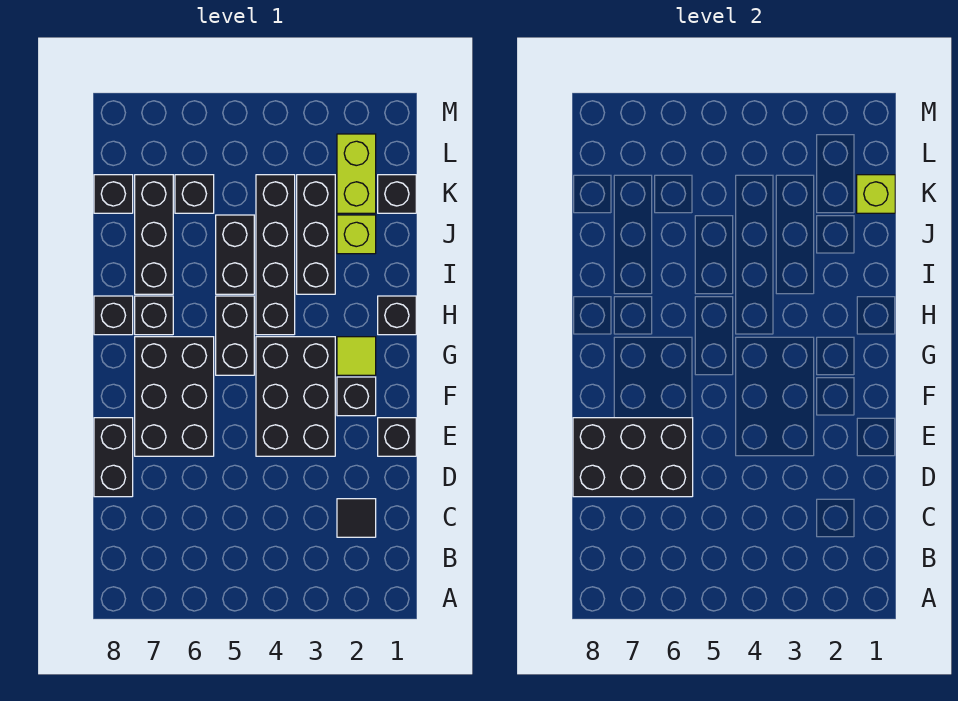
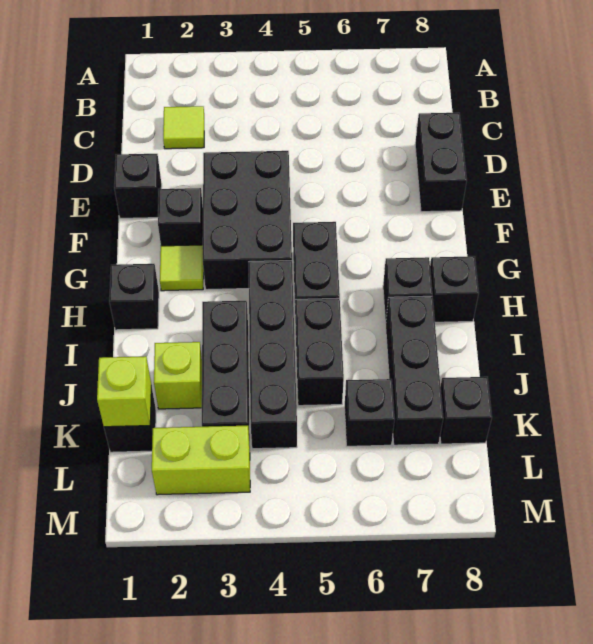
black 1x1 tile [337,499,376,537] -> lime 1x1 tile [163,106,204,149]
black 2x3 brick [573,418,693,497] -> none
black 2x3 brick [135,337,214,456] -> none
lime 1x2 brick [337,134,376,213] -> lime 1x2 brick turned to [152,426,250,495]

